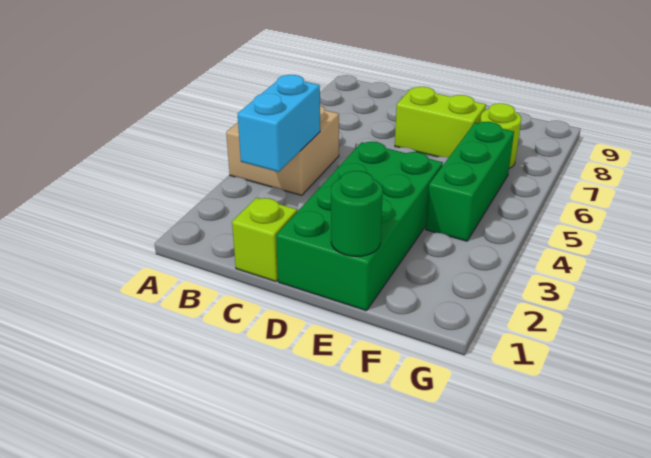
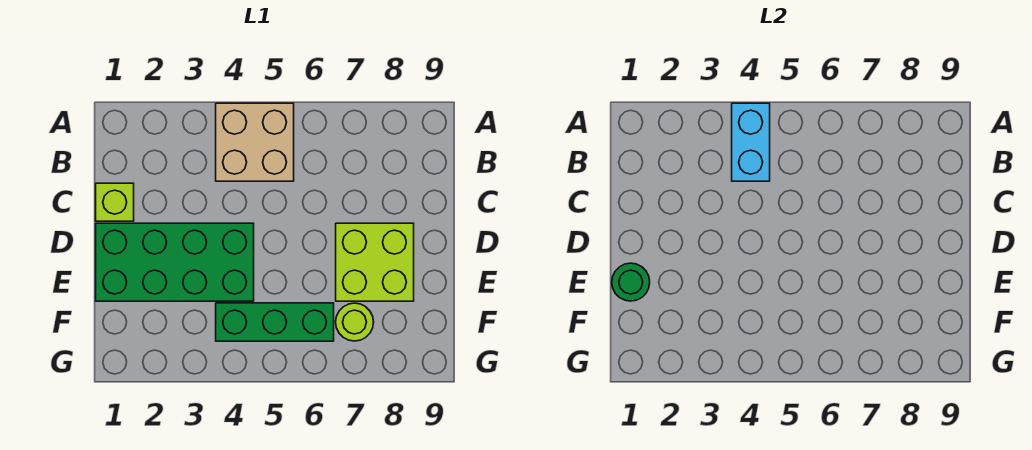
cyan 1x2 brick [238,75,320,172] -> cyan 1x2 brick turned to [732,103,770,181]
lime 1x2 brick [395,87,486,157] -> lime 2x2 brick [336,223,414,301]

